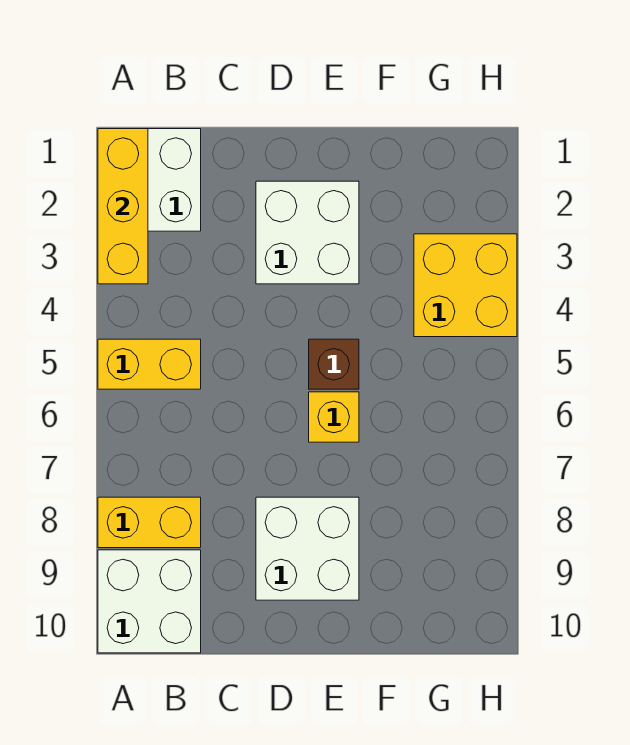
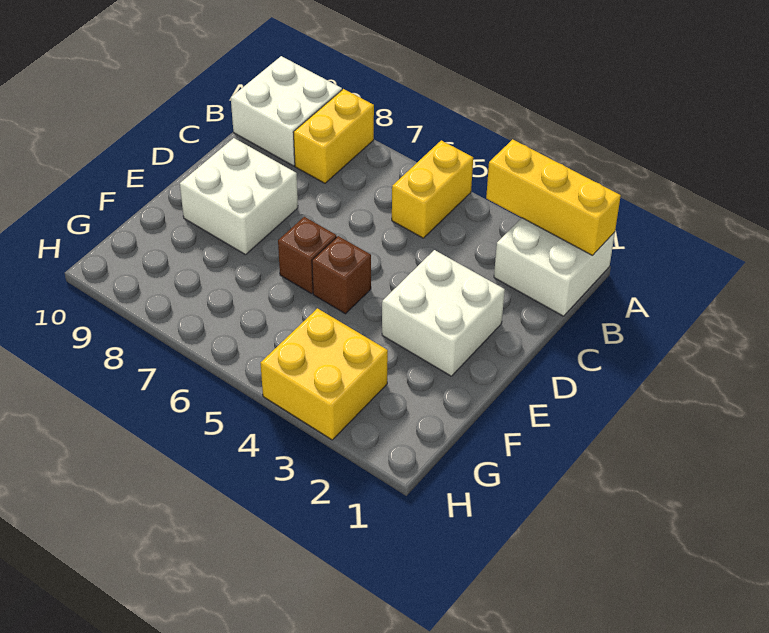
yellow 1x1 brick [309,392,359,442] -> brown 1x1 brick [278,217,337,294]

